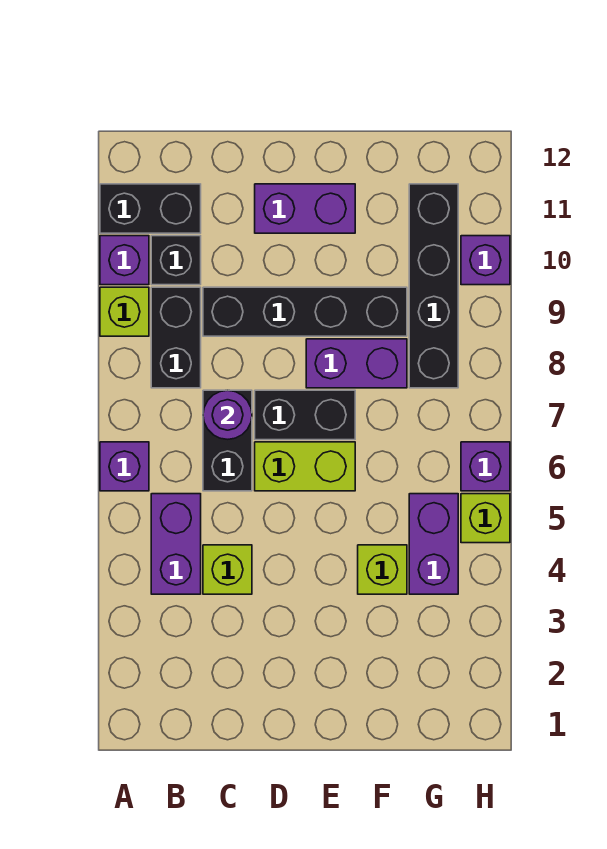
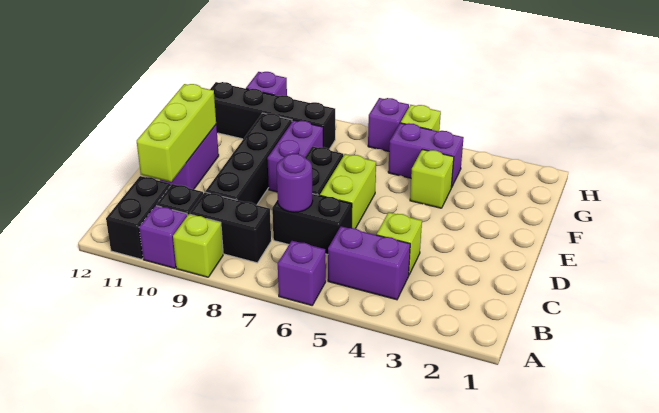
none -> lime 1x3 brick [137,84,216,182]

